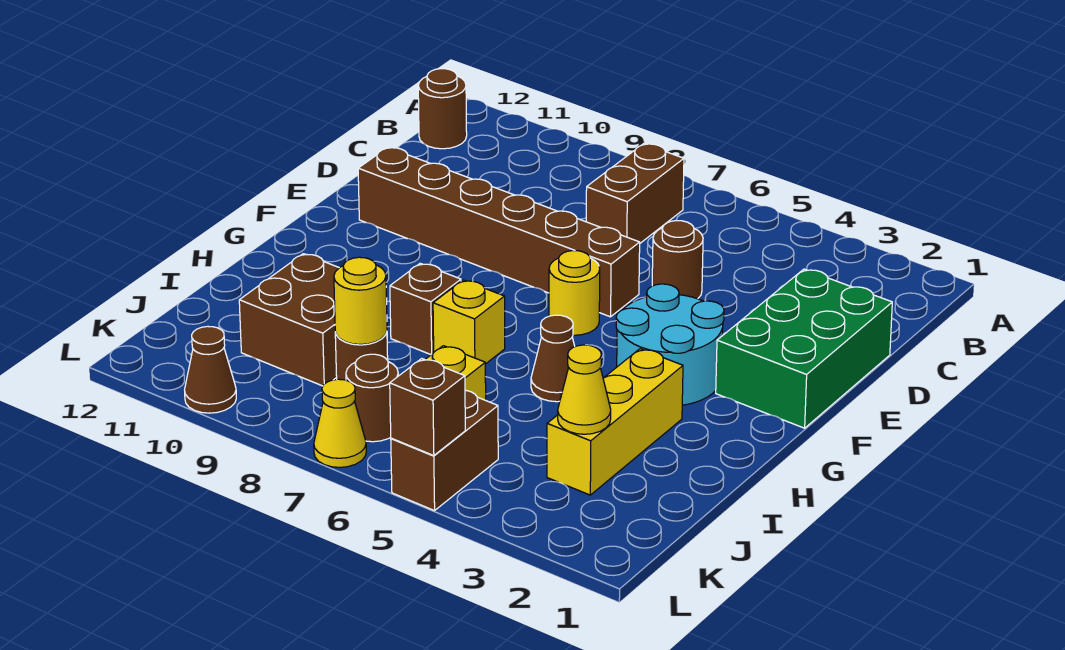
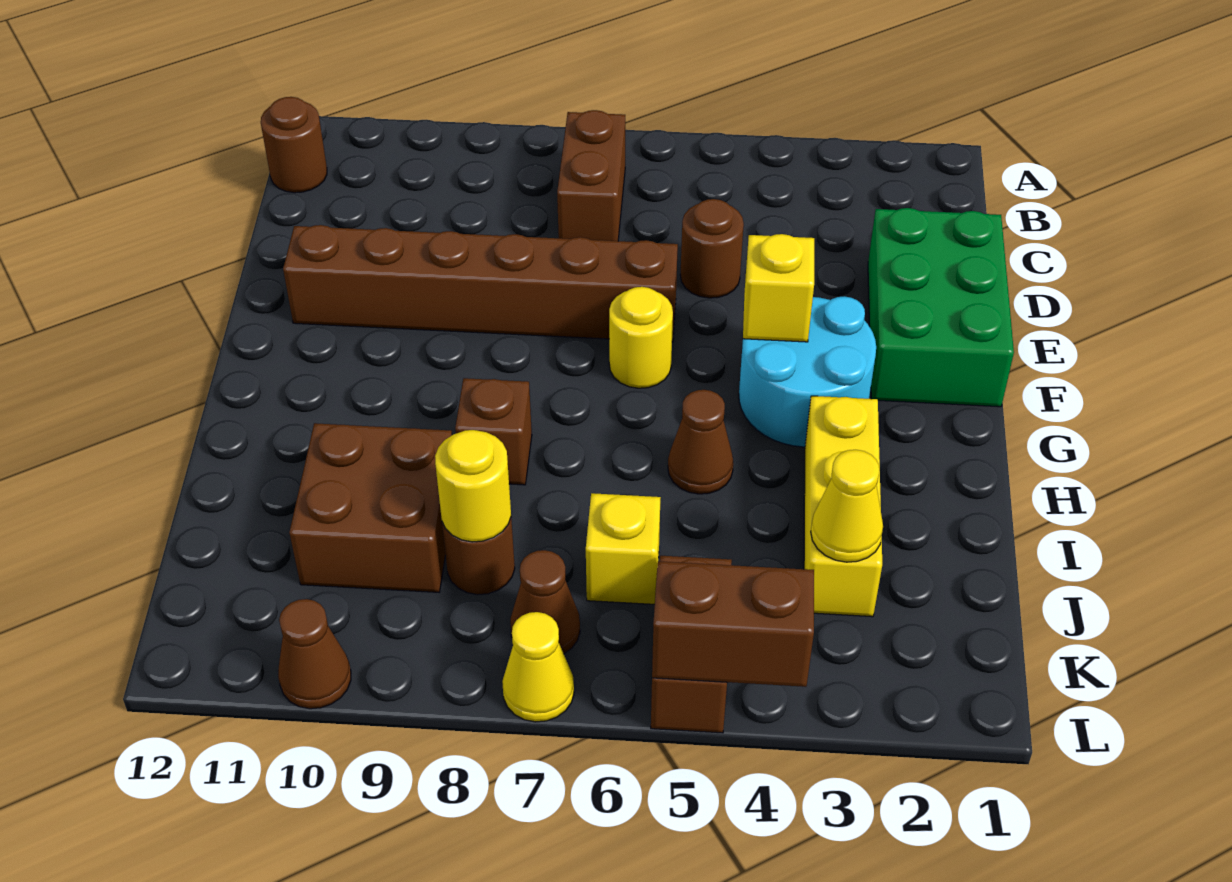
yellow 1x1 brick [433,280,505,364] -> yellow 1x1 brick moved to [743,234,814,342]
brown 1x1 round brick [346,354,398,442] -> brown 1x1 cone [510,550,580,654]
brown 1x1 brick [390,359,465,456] -> brown 1x2 brick [652,561,814,687]

